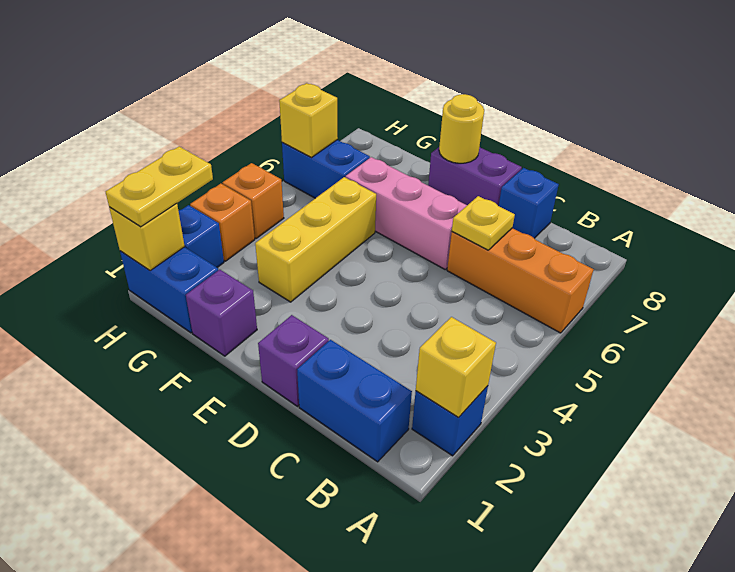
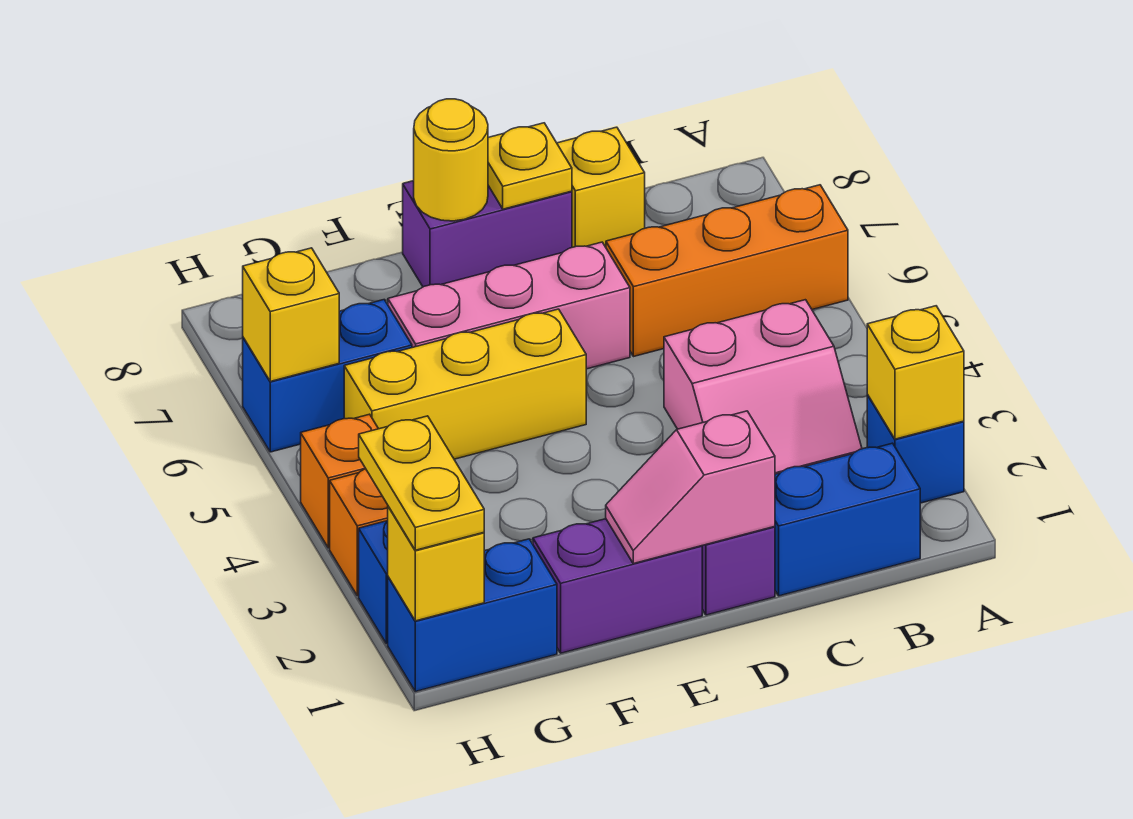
none -> pink 2x2 slope [664,300,862,474]
yellow 1x1 plate [452,196,515,250] -> yellow 1x1 plate moved to [488,123,572,209]
blue 1x1 brick [499,168,559,238] -> yellow 1x1 brick [557,127,645,247]
none -> pink 1x2 slope [606,411,775,564]
purple 1x1 brick [186,270,257,356] -> purple 1x2 brick [533,519,702,653]
yellow 1x3 brick [255,177,376,302] -> yellow 1x3 brick turned to [344,309,586,459]

